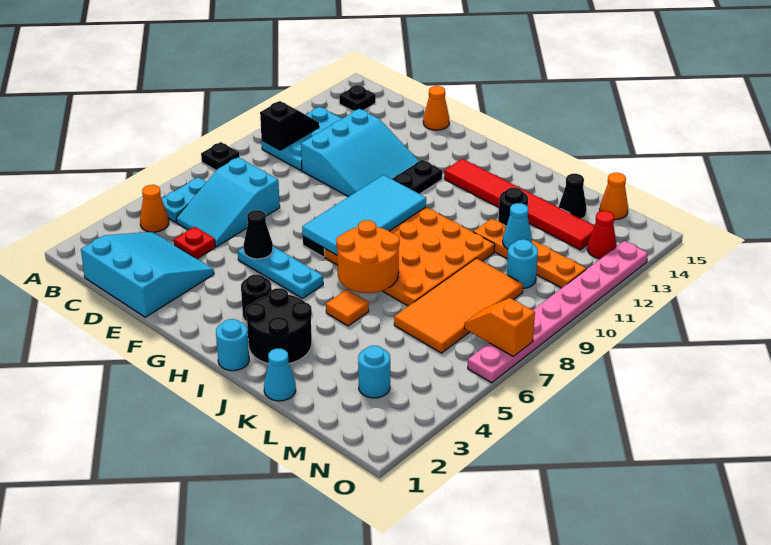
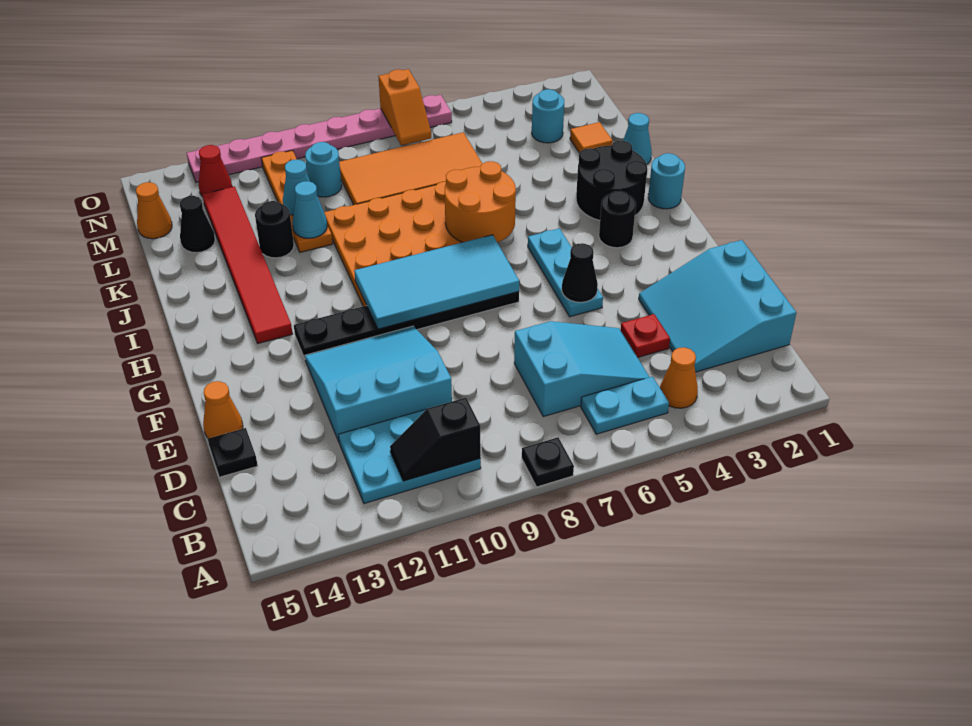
black 1x1 plate [339,85,376,111] -> black 1x1 plate moved to [208,428,258,477]
orange 1x1 tile [326,290,369,326] -> orange 1x1 tile moved to [570,122,613,153]
none -> cyan 1x1 cone [292,181,327,238]

